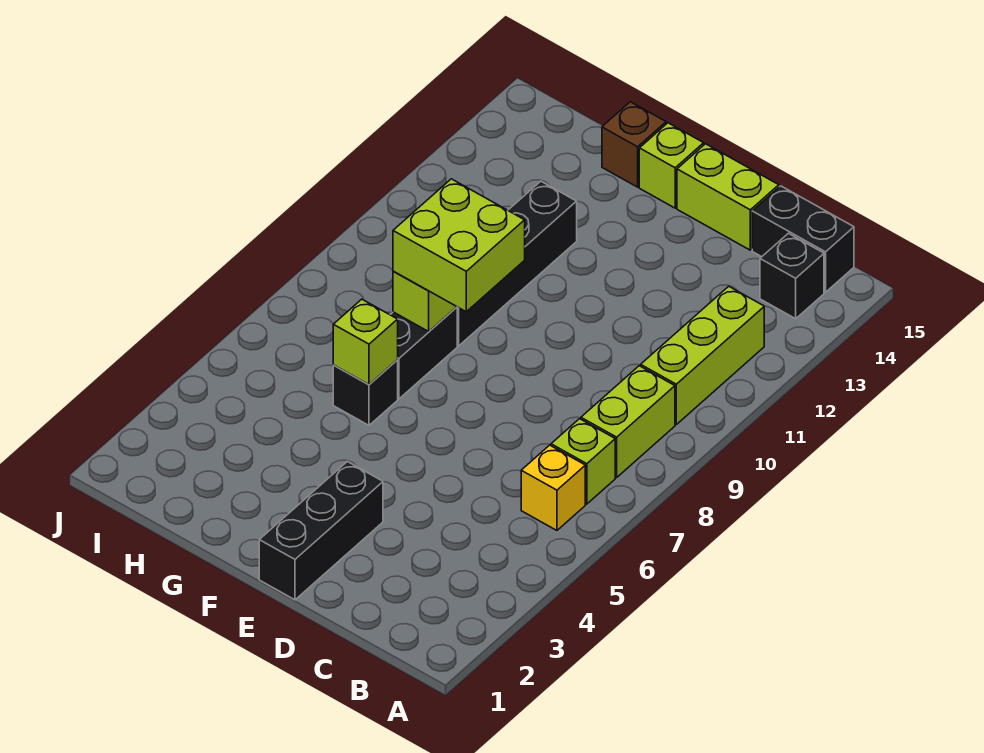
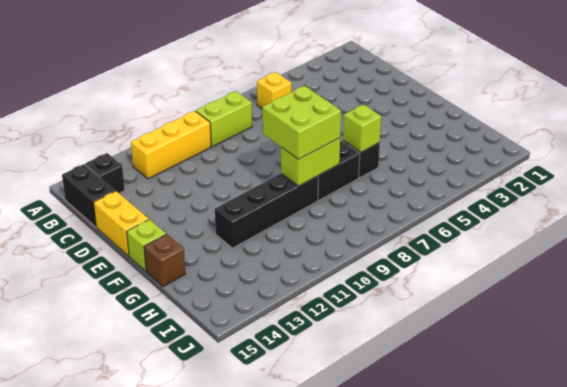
lime 1x1 brick [551,419,615,504] -> none
lime 1x3 brick [641,286,764,424] -> yellow 1x3 brick [131,111,211,179]
lime 1x2 brick [677,144,779,250] -> yellow 1x2 brick [94,191,149,256]
black 1x3 brick [259,462,383,600] -> none

